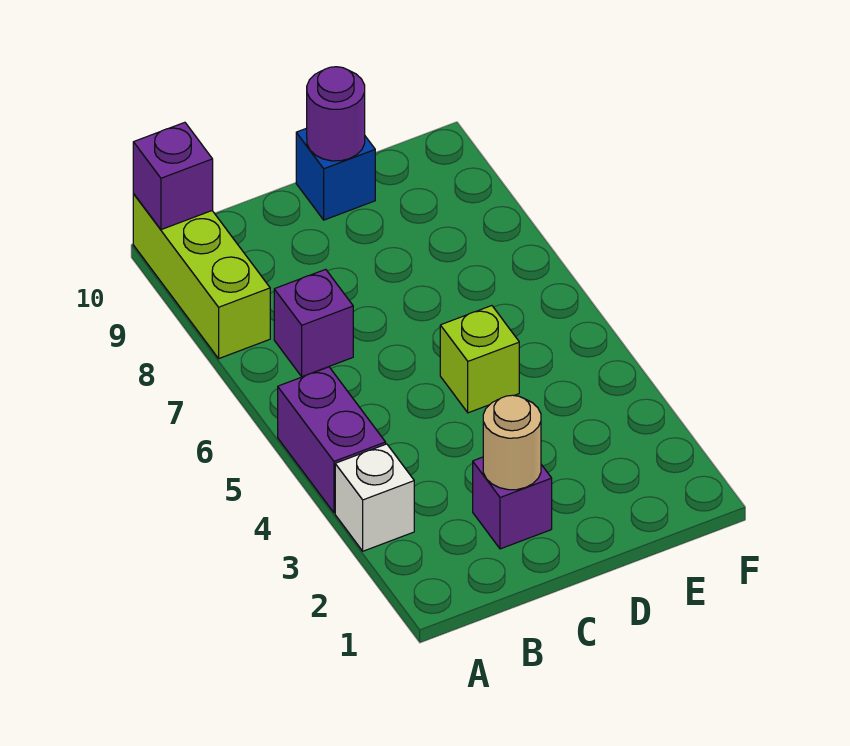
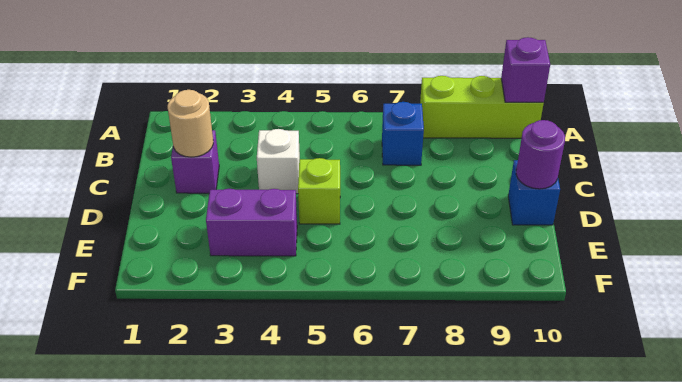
white 1x1 brick [335,444,414,551] -> white 1x1 brick moved to [257,129,300,194]
purple 1x2 brick [278,367,386,513] -> purple 1x2 brick moved to [206,189,297,256]
purple 1x1 brick [274,269,353,377] -> blue 1x1 brick [382,102,424,165]

